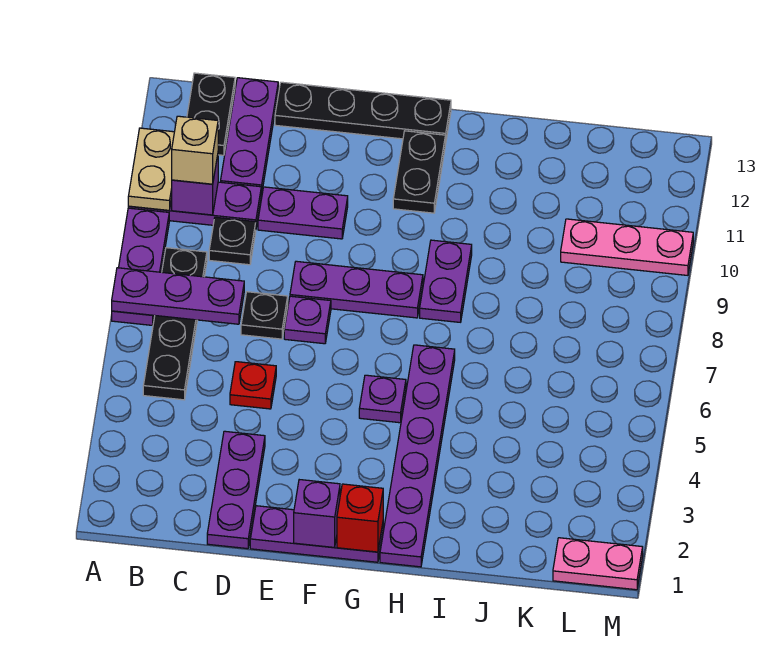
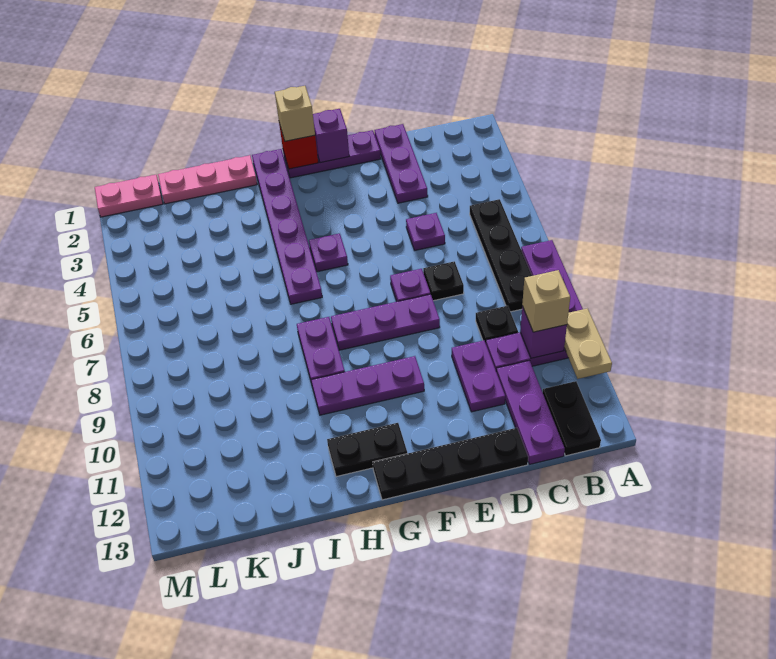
purple 1x3 plate [112,268,244,324] -> purple 1x3 plate moved to [311,356,424,415]
red 1x1 plate [230,362,276,409] -> purple 1x1 plate [406,213,445,250]
purple 1x2 plate [258,187,348,239] -> purple 1x2 plate turned to [452,341,505,412]
none -> tan 1x1 brick [275,86,315,141]
black 1x2 plate [393,131,446,213] -> black 1x2 plate turned to [327,423,407,477]
pink 1x3 plate [561,219,693,275] -> pink 1x3 plate moved to [158,155,257,204]

